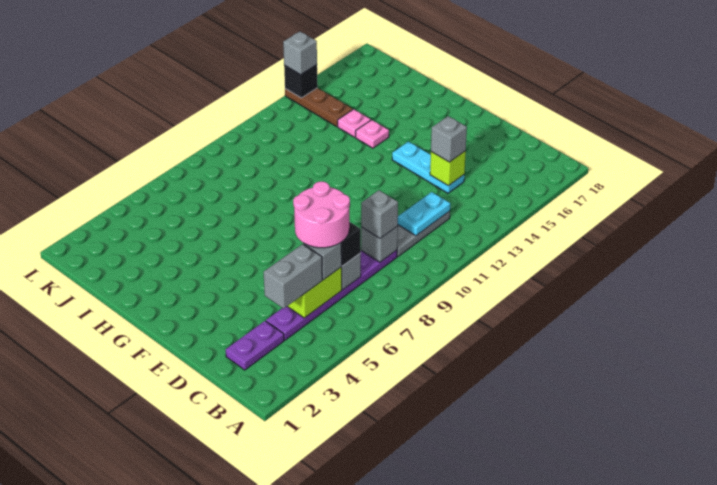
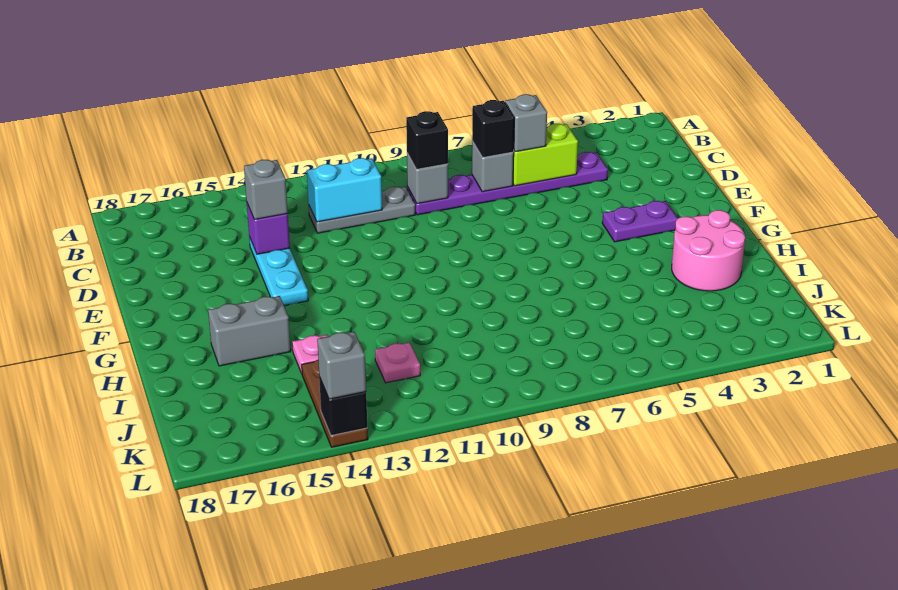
purple 1x2 plate [226,321,284,370] -> purple 1x2 plate moved to [602,201,678,242]
grey 1x2 brick [264,244,322,308] -> grey 1x2 brick moved to [208,296,291,366]
pink 2x2 round brick [293,181,350,248] -> pink 2x2 round brick moved to [672,210,745,291]
grey 1x1 brick [361,190,398,238] -> black 1x1 brick [406,111,448,169]
cyan 1x2 plate [398,192,450,236] -> cyan 1x2 brick [307,158,382,222]
lime 1x1 brick [430,151,466,186] -> purple 1x1 brick [247,203,290,254]
pink 1x1 plate [356,120,389,148] -> pink 1x1 plate moved to [375,343,420,383]

